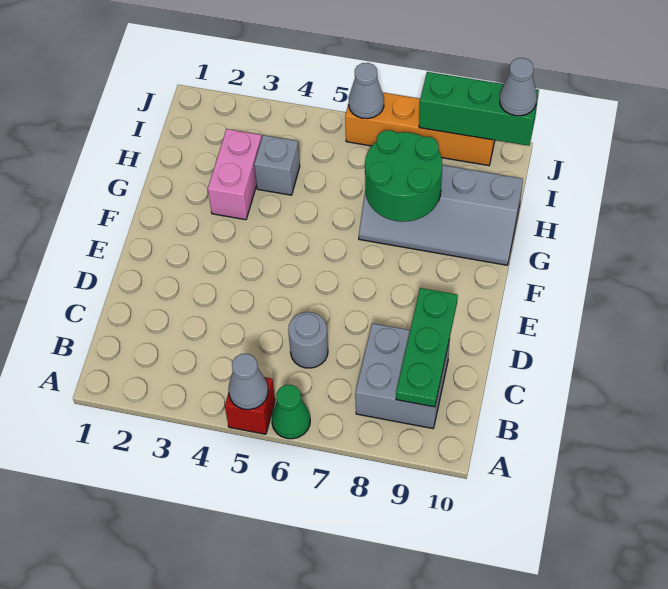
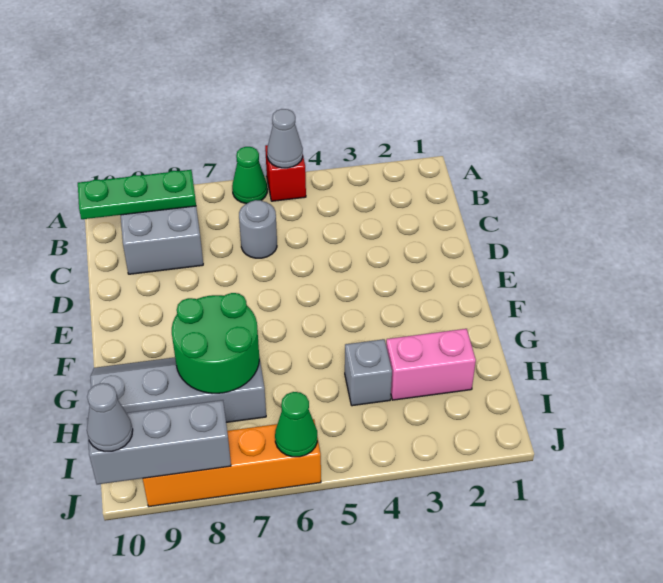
green 1x3 plate [396,288,458,407] -> green 1x3 plate turned to [78,170,196,219]
pink 1x2 brick [207,129,262,220] -> pink 1x2 brick turned to [386,329,476,400]
grey 1x1 cone [349,63,384,119] -> green 1x1 cone [275,392,317,457]
green 1x3 brick [419,72,539,146] -> grey 1x3 brick [87,400,231,484]

